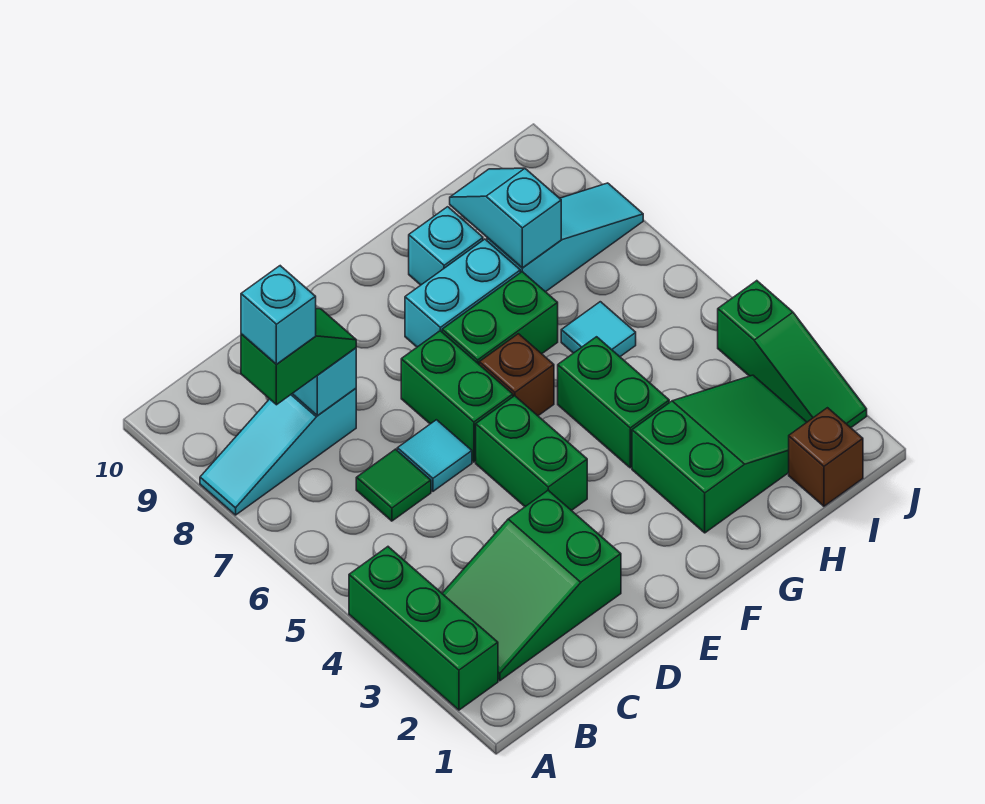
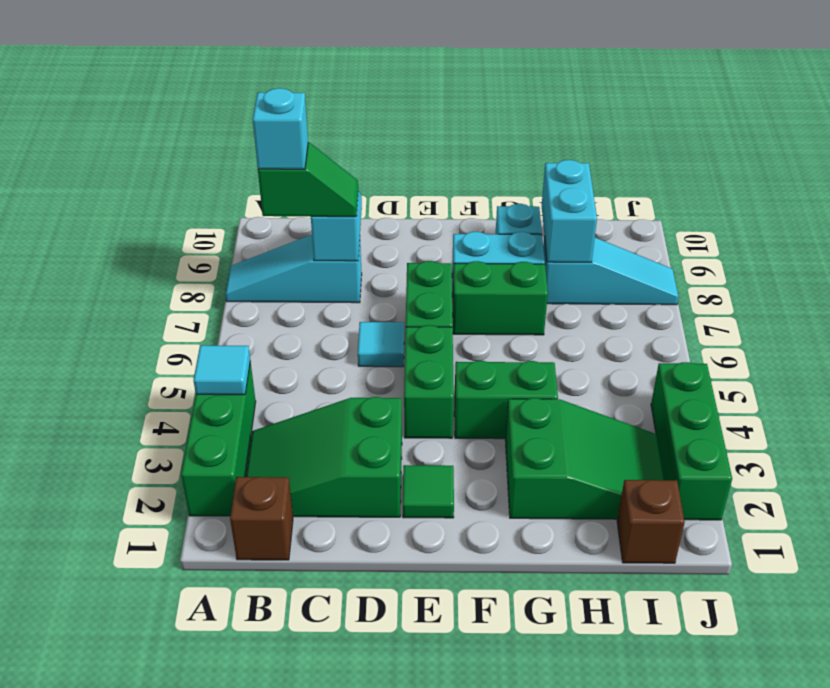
green 1x1 tile [356,449,431,521] -> green 1x1 tile moved to [403,465,454,518]
brown 1x1 brick [479,334,554,416] -> brown 1x1 brick moved to [230,477,293,560]
green 1x2 brick [558,337,669,468] -> green 1x2 brick turned to [454,361,558,439]
cyan 1x1 tile [561,302,636,357] -> cyan 1x1 tile moved to [194,345,250,395]
cyan 1x2 slope [450,168,561,268] -> cyan 1x2 brick [542,160,597,262]
green 1x3 slope [718,281,867,428] -> green 1x3 brick [651,362,732,520]

